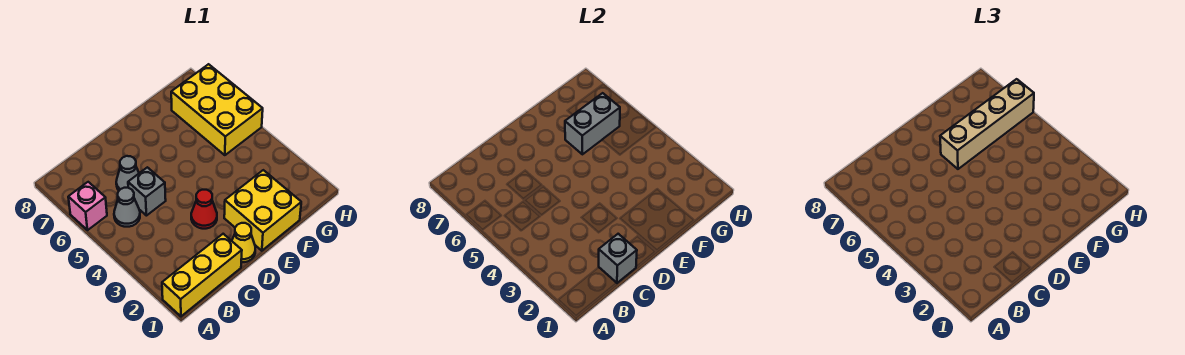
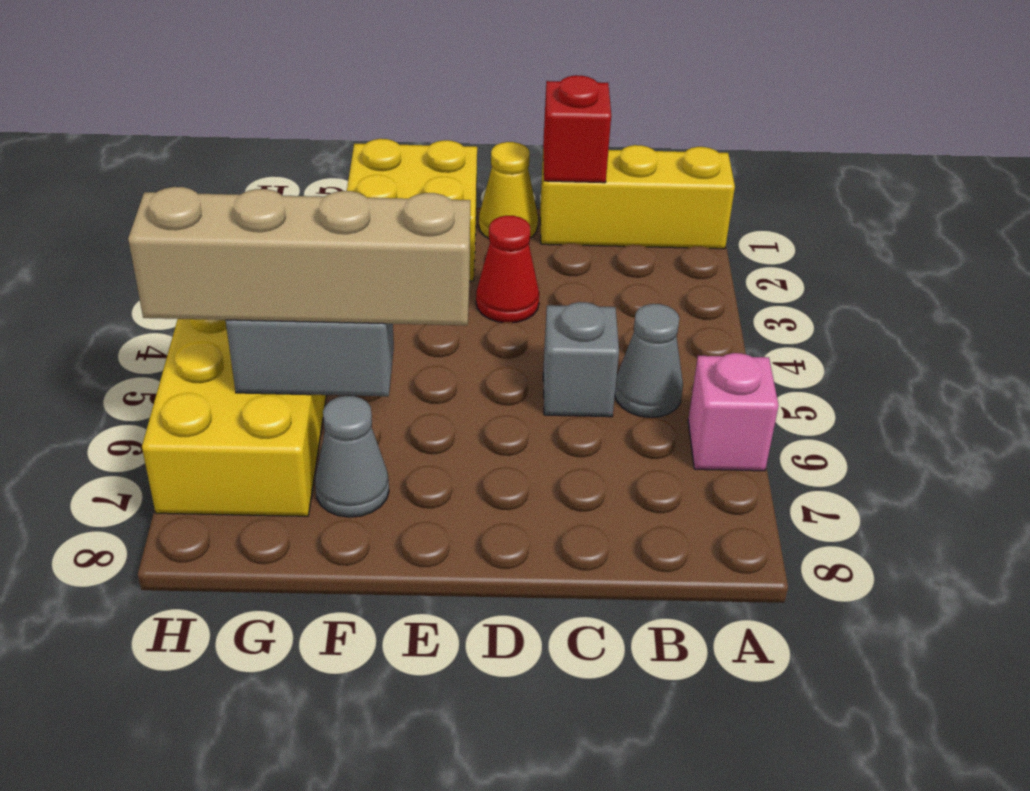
grey 1x1 brick [599,234,637,283] -> red 1x1 brick [543,75,611,183]
grey 1x1 cone [116,156,139,190] -> grey 1x1 cone moved to [315,396,389,517]

